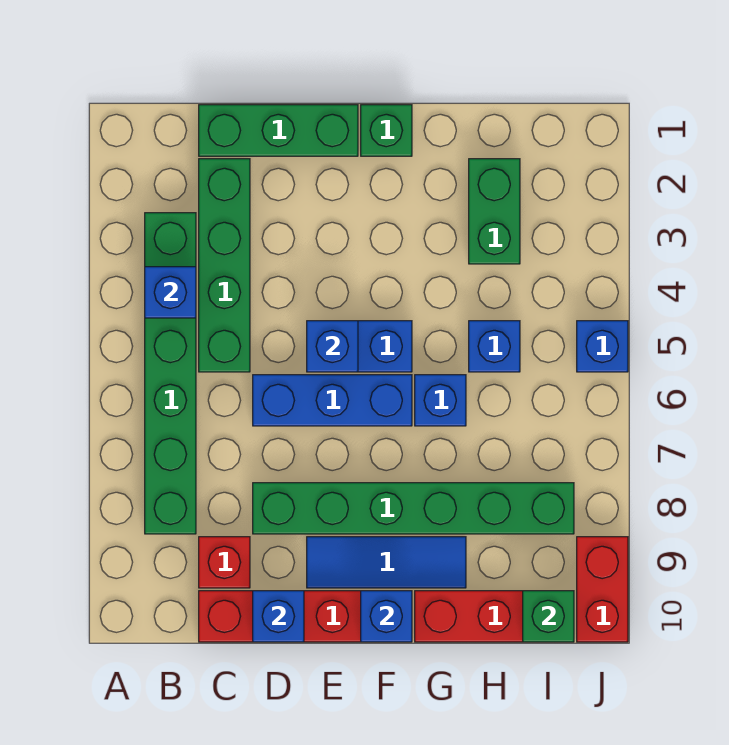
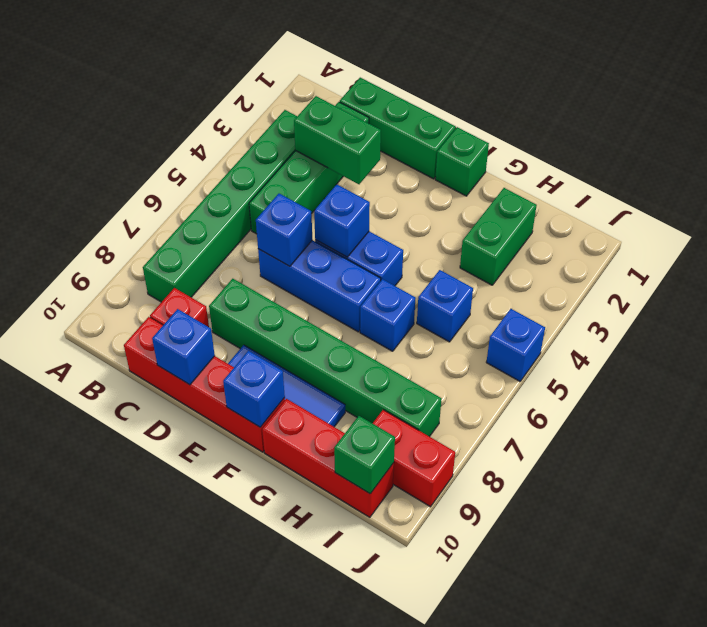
blue 1x1 brick [145,267,196,318] -> blue 1x1 brick moved to [256,194,312,266]
none -> green 1x2 brick [294,96,381,184]
red 1x2 brick [577,537,628,642] -> red 1x2 brick turned to [373,410,455,507]

